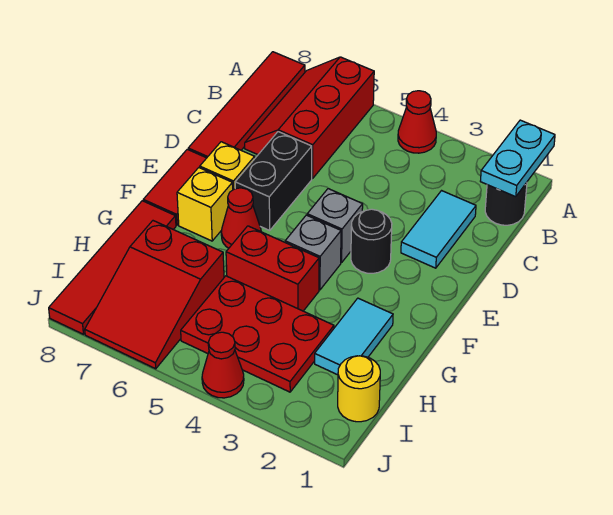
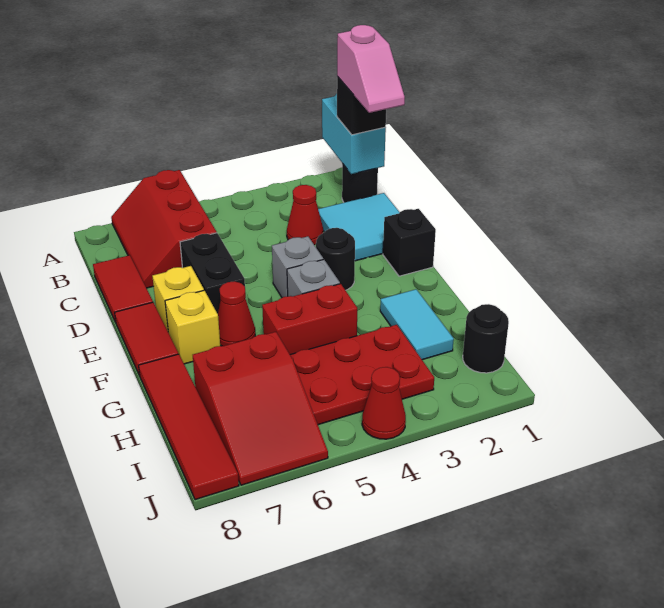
cyan 1x2 plate [480,120,555,197] -> cyan 1x2 brick [322,94,386,174]
red 1x1 cone [398,91,436,153] -> red 1x1 cone moved to [287,185,323,245]
red 1x4 tile [188,52,305,158] -> red 1x2 tile [93,255,153,322]
none -> black 1x1 brick [337,77,386,135]
none -> pink 1x2 slope [337,25,405,113]
cyan 1x2 tile [401,191,476,268] -> cyan 2x2 tile [318,193,400,261]
none -> black 1x1 brick [383,209,436,276]
yellow 1x1 round brick [338,356,380,422] -> black 1x1 round brick [463,304,509,373]

